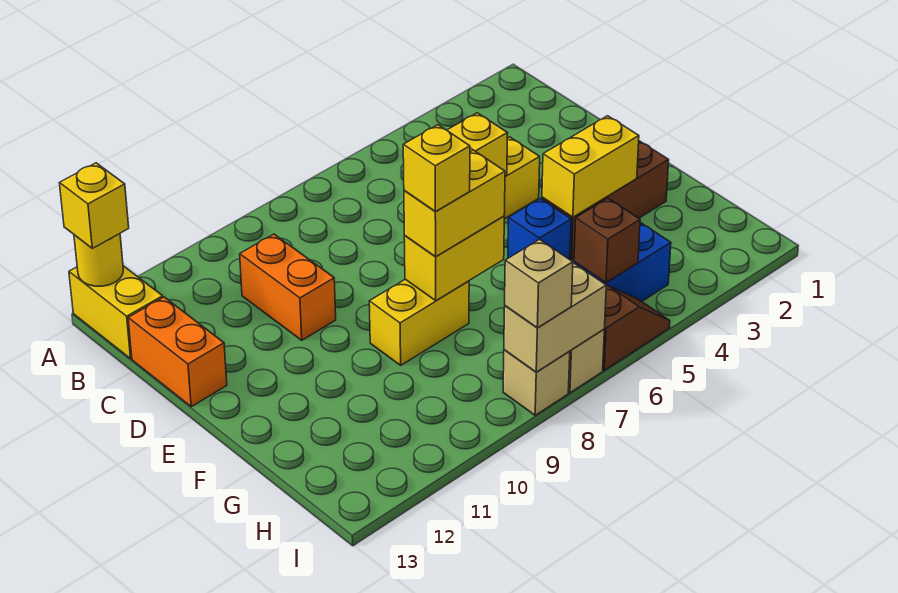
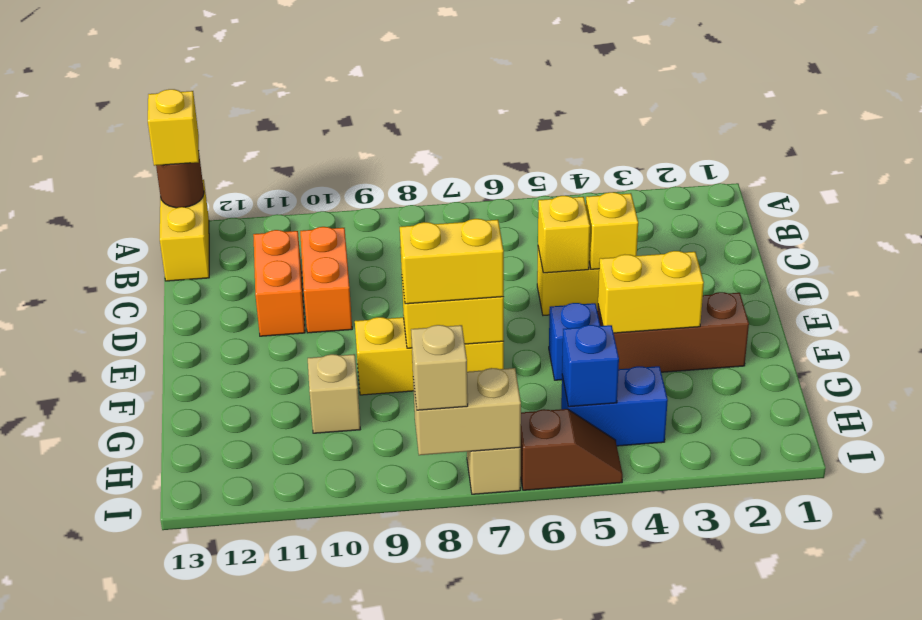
yellow 1x1 round brick [74,234,123,286] -> brown 1x1 round brick [156,156,204,208]
orange 1x2 brick [128,297,227,407] -> orange 1x2 brick moved to [253,230,305,336]
yellow 1x2 brick [369,279,469,365] -> yellow 1x3 brick [355,317,504,395]
yellow 1x1 brick [403,125,470,212] -> yellow 1x1 brick moved to [586,192,638,269]
brown 1x1 brick [574,198,640,283] -> blue 1x1 brick [562,325,619,407]
tan 1x1 brick [503,350,570,415] -> tan 1x1 brick moved to [308,354,360,433]

